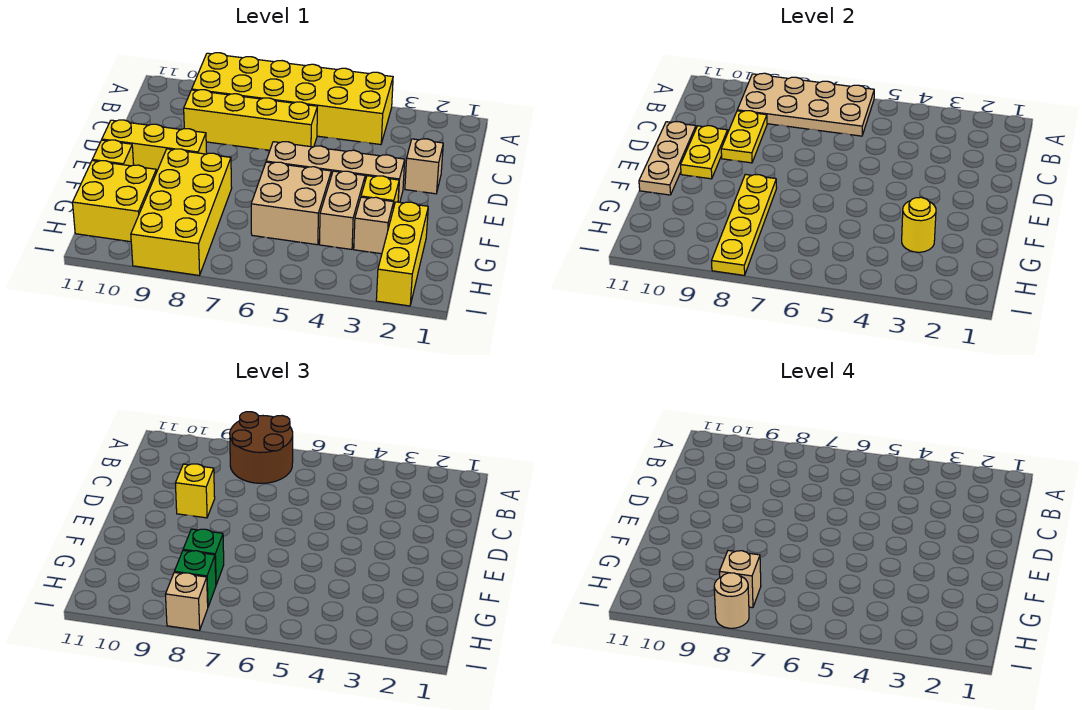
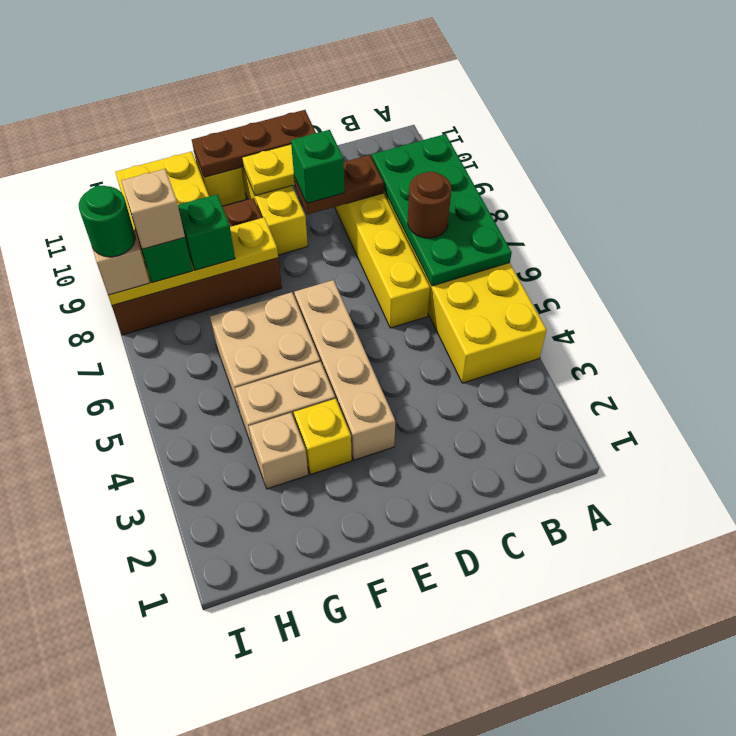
tan 2x4 plate [737,73,874,136] -> green 2x4 plate [372,134,512,286]
brown 2x2 round brick [230,412,293,483] -> brown 1x1 round brick [408,172,452,238]
yellow 1x2 plate [721,111,767,163] -> brown 1x2 plate [294,155,384,214]
tan 1x1 brick [405,139,443,194] -> none
yellow 1x1 brick [175,464,215,518] -> green 1x1 brick [291,130,344,204]
tan 1x3 plate [639,122,696,195] -> brown 1x3 plate [192,110,316,177]
yellow 2x4 brick [131,149,232,275] -> brown 2x4 brick [112,198,282,335]
yellow 1x3 brick [376,202,428,306] -> none
yellow 1x1 round brick [902,197,936,252] -> none
tan 1x1 round brick [714,573,749,628] -> green 1x1 round brick [79,186,135,257]

